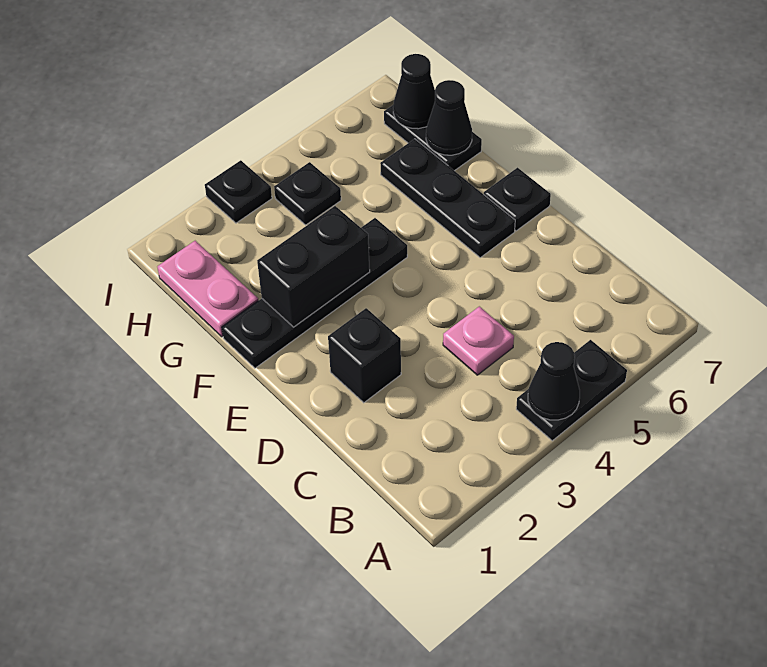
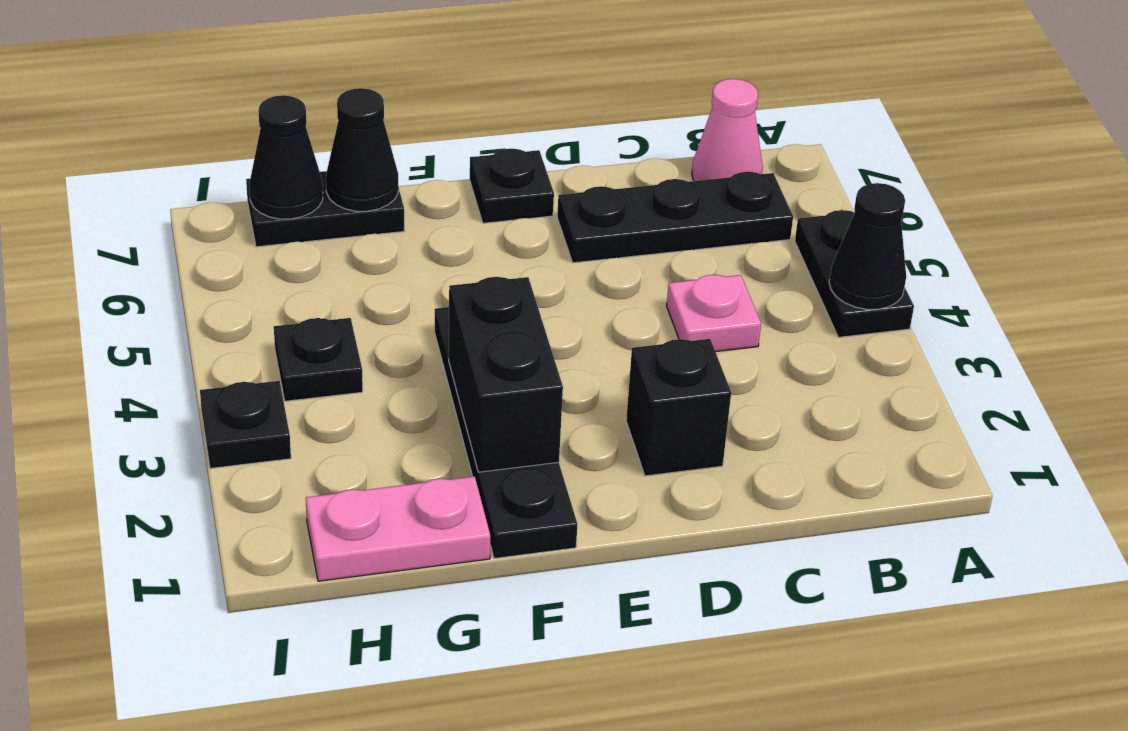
none -> pink 1x1 cone [692,79,763,181]
black 1x3 plate [380,139,515,257] -> black 1x3 plate moved to [557,172,793,263]

